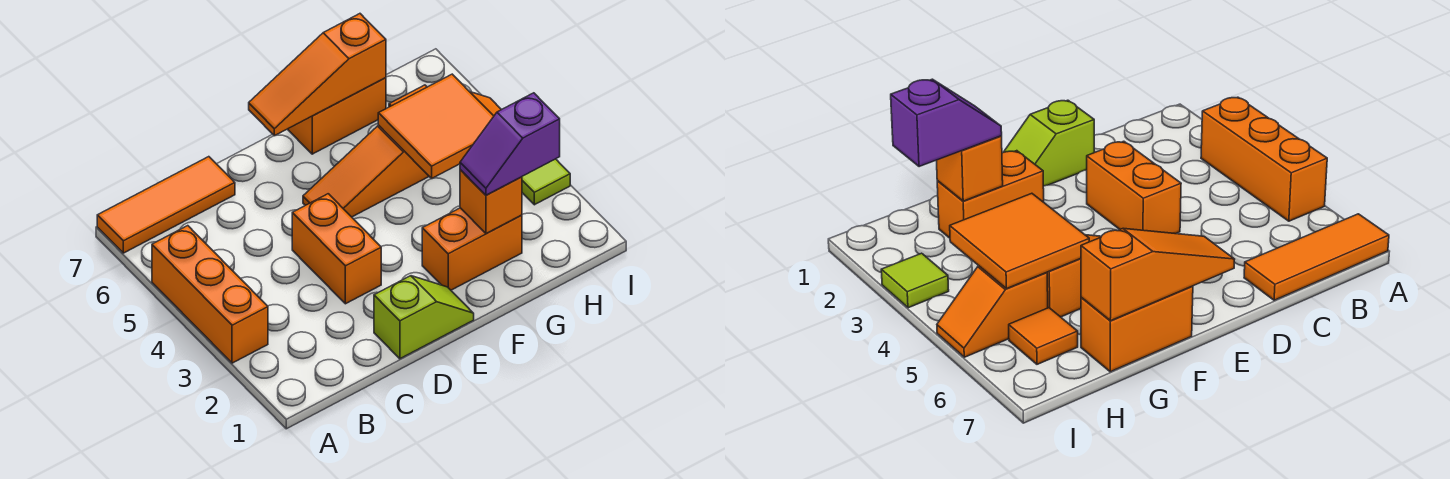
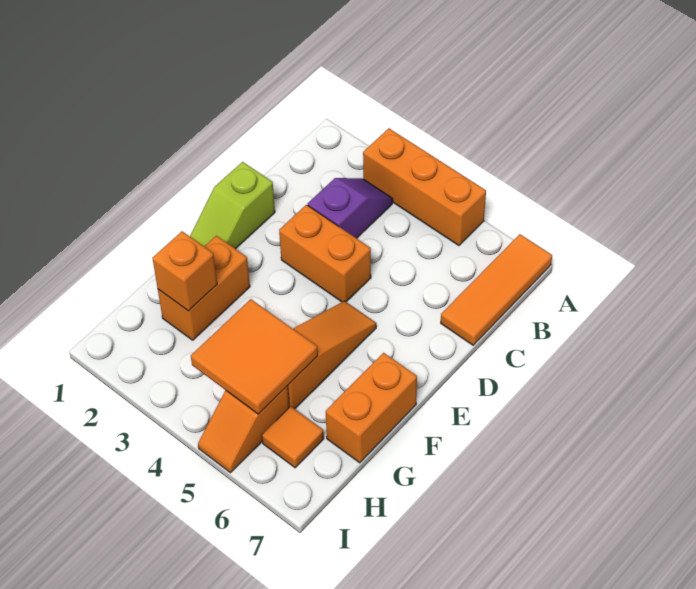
orange 1x3 slope [249,14,386,136] -> none
purple 1x2 slope [460,93,560,195] -> purple 1x2 slope moved to [308,178,393,238]
lime 1x1 tile [522,159,570,205] -> none

